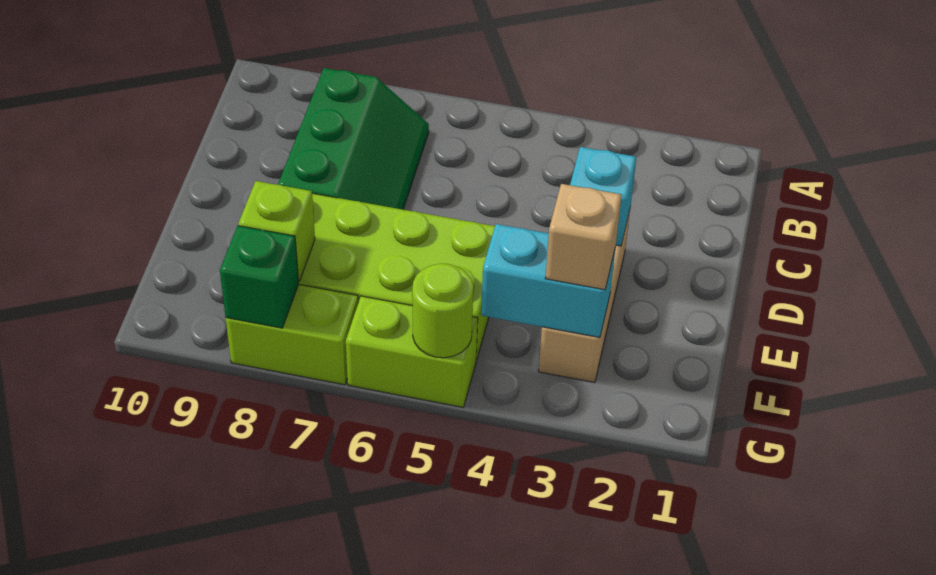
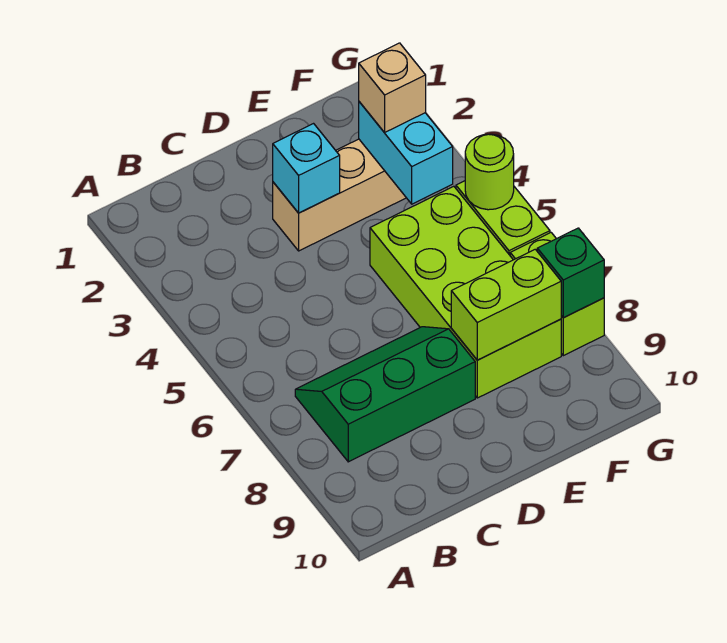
lime 1x1 brick [238,181,315,282] -> lime 1x2 brick [451,249,561,360]

